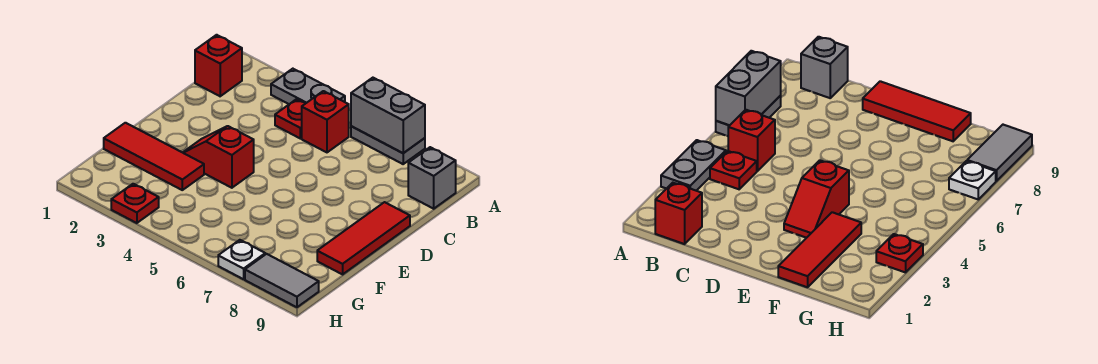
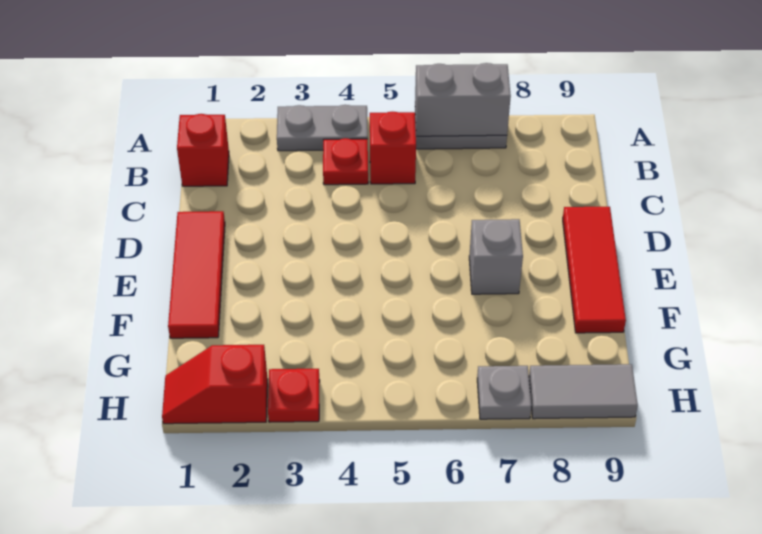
grey 1x1 brick [408,147,456,209] -> grey 1x1 brick moved to [469,219,523,294]
red 1x2 slope [183,126,254,188] -> red 1x2 slope moved to [162,345,268,424]
red 1x3 tile [104,123,204,190] -> red 1x3 tile turned to [168,211,225,338]
white 1x1 plate [218,240,265,279] -> grey 1x1 plate [477,366,531,419]

